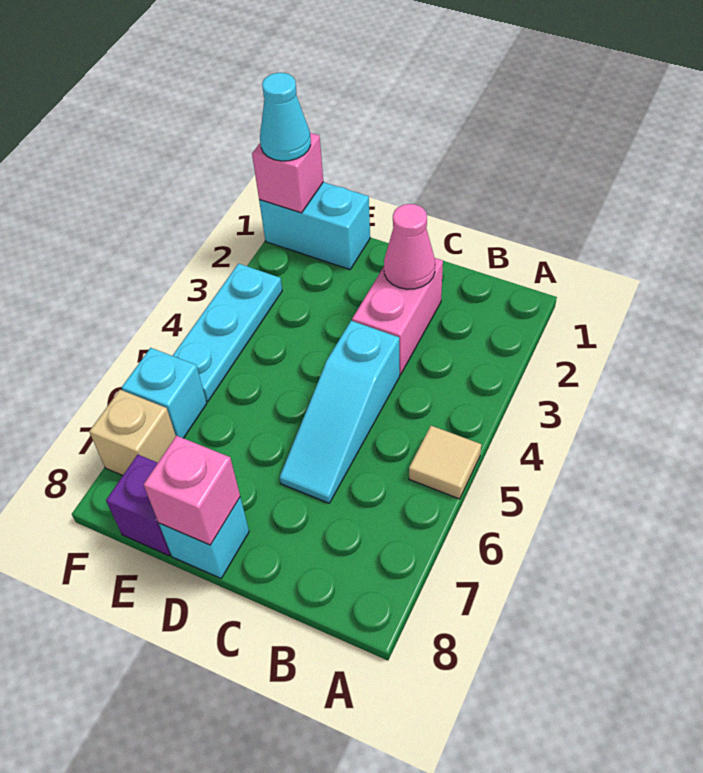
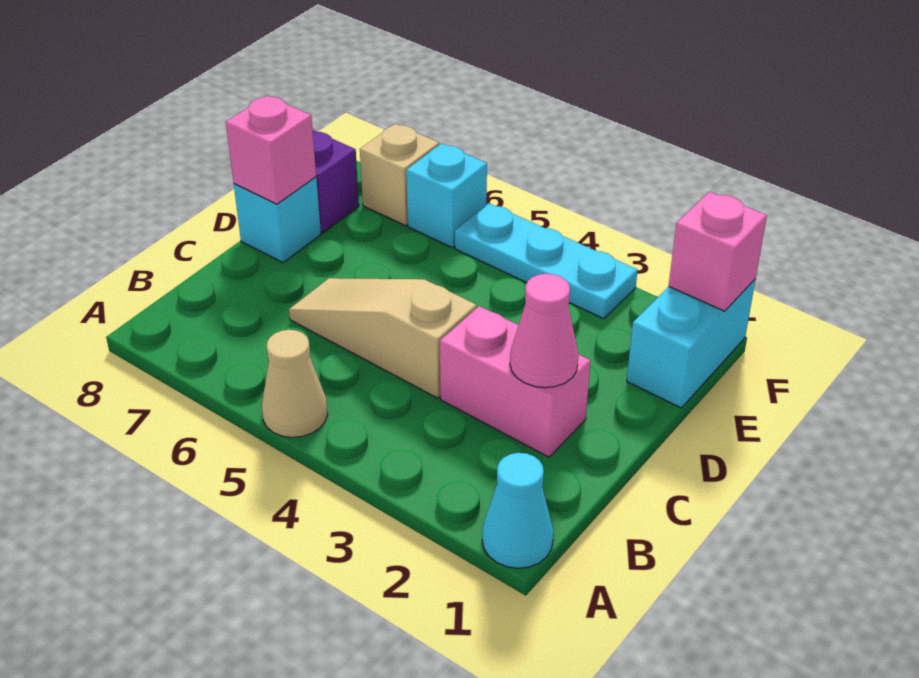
tan 1x1 tile [409,426,481,499] -> tan 1x1 cone [262,330,328,438]
cyan 1x3 slope [279,321,400,503] -> tan 1x3 slope [289,278,477,398]
cyan 1x1 cone [260,73,311,161] -> cyan 1x1 cone moved to [482,453,553,568]

